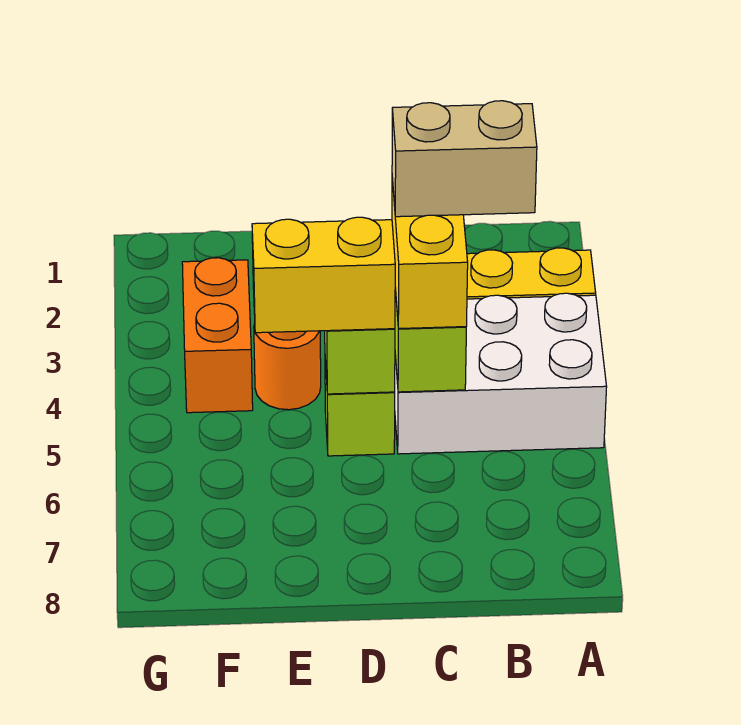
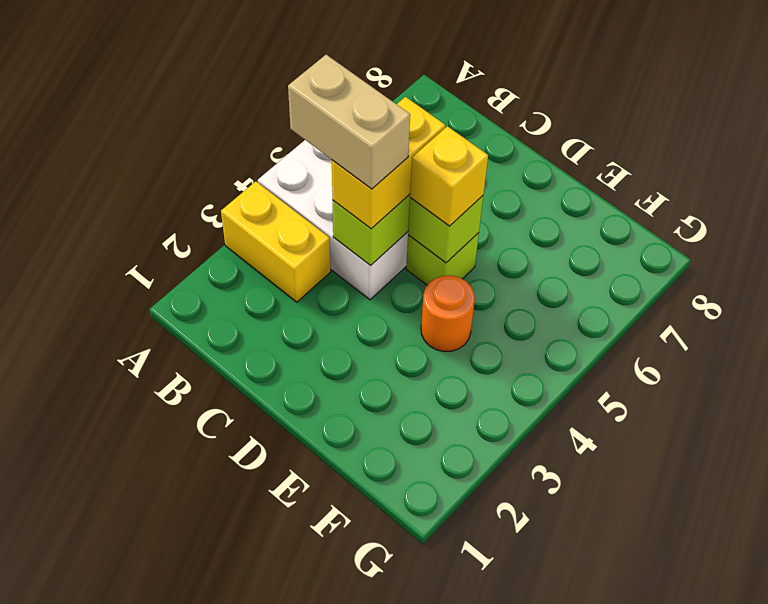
yellow 1x2 brick [252,217,395,333] -> yellow 1x1 brick [410,126,488,226]
orange 1x2 brick [182,258,253,413] -> none

